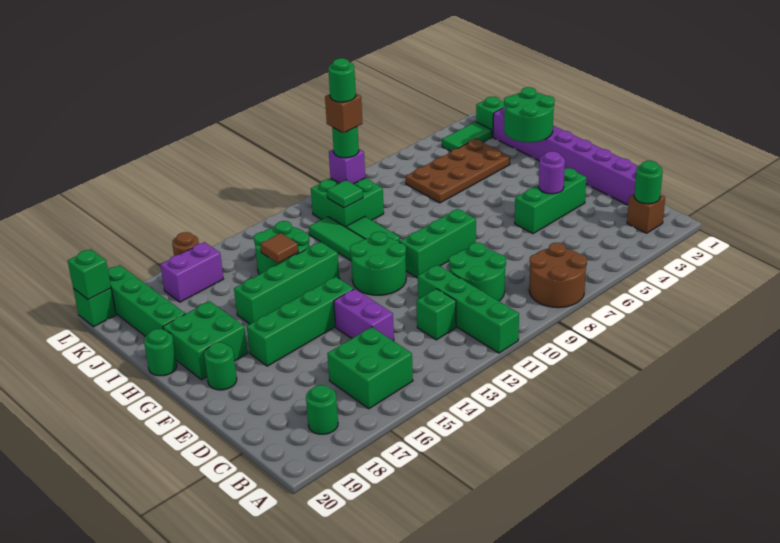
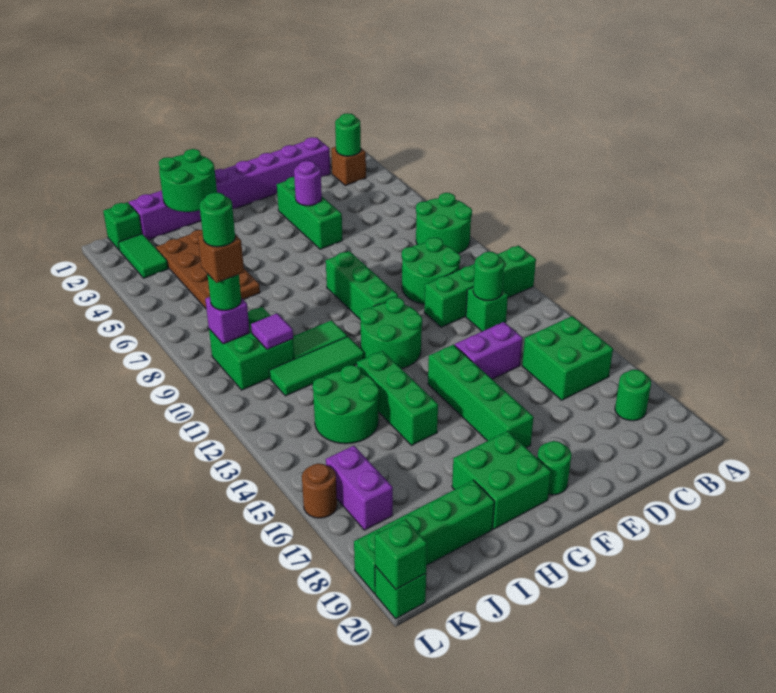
brown 2x2 round brick [529,243,587,308] -> green 2x2 round brick [416,193,472,254]
green 1x4 brick [234,242,340,324] -> green 1x3 brick [357,351,438,445]
green 1x1 round brick [144,329,177,376] -> green 1x1 round brick moved to [473,252,504,301]
brown 1x1 tile [260,233,298,263] -> none
green 1x1 tile [327,180,363,208] -> purple 1x1 tile [251,313,293,349]

